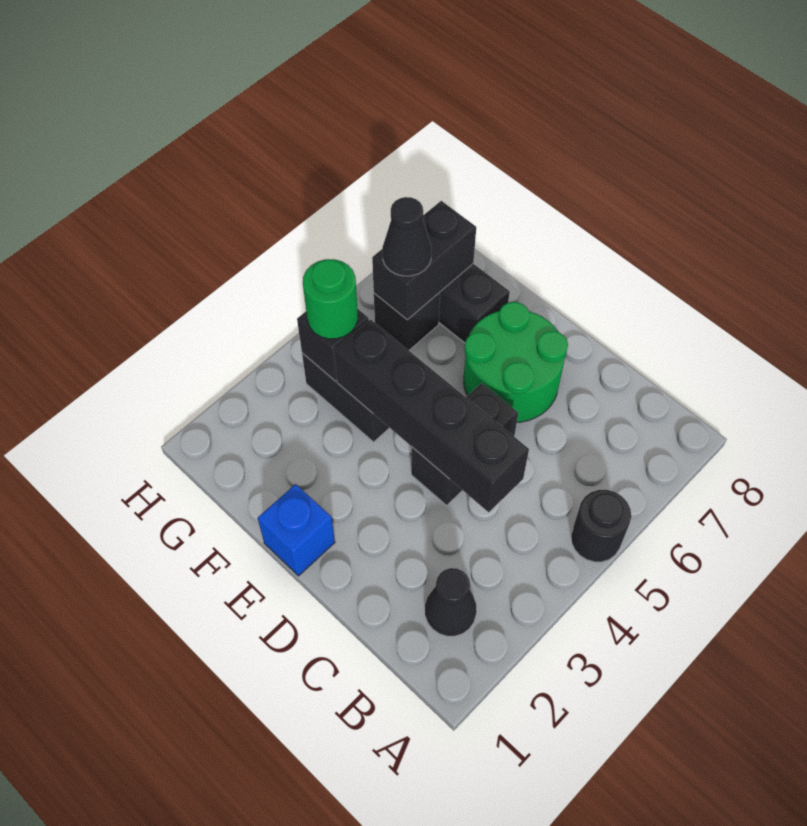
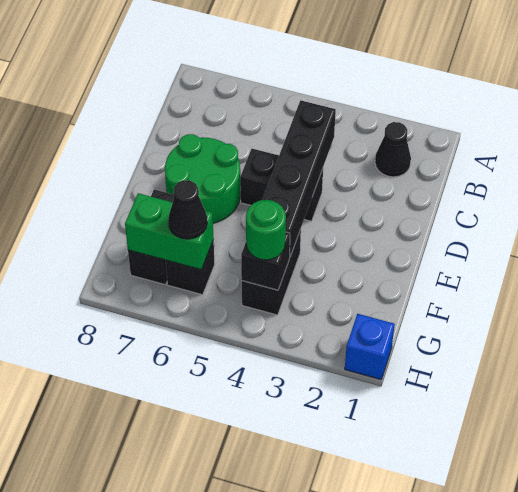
black 1x1 round brick [571,490,631,562] -> none
blue 1x1 brick [258,484,335,576] -> blue 1x1 brick moved to [345,314,395,379]
black 1x2 brick [372,201,476,320] -> green 1x2 brick [125,193,214,270]

